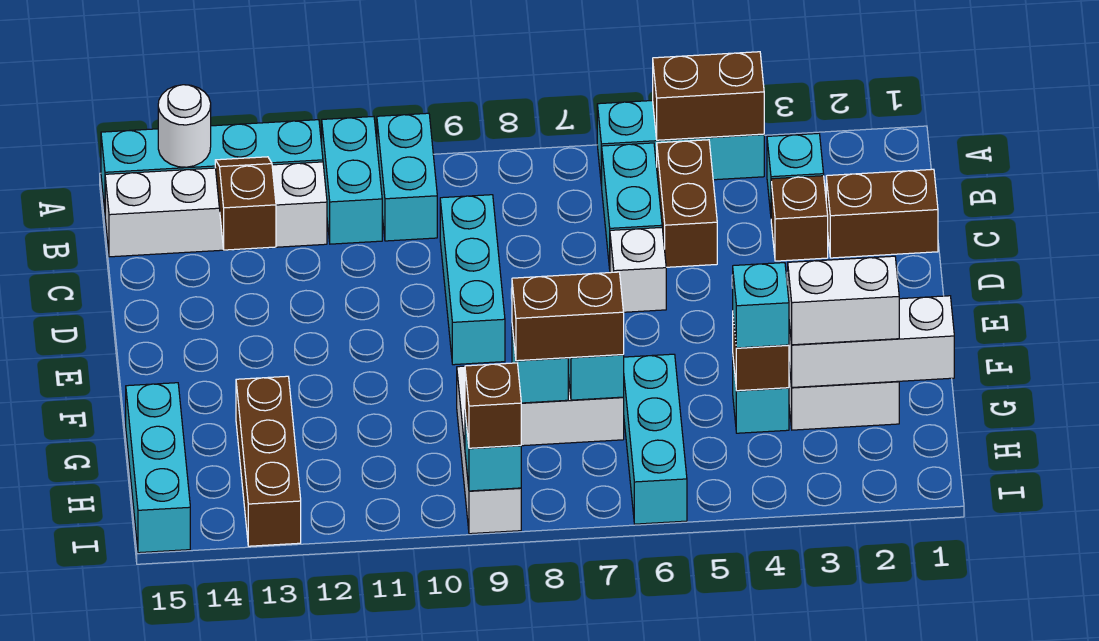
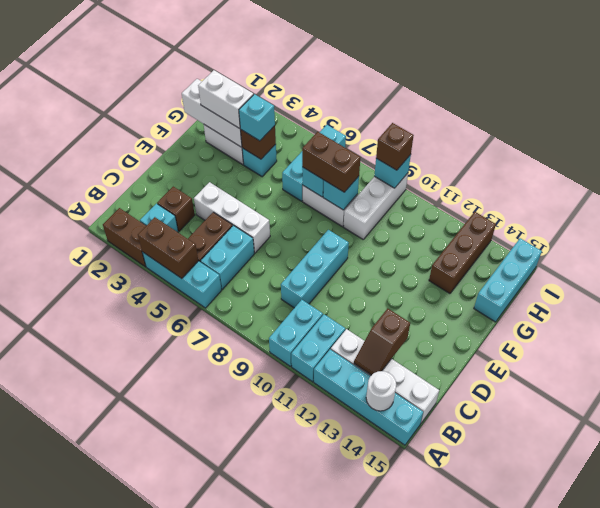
brown 1x2 brick [826,169,938,258] -> brown 1x2 brick moved to [103,208,146,267]
white 1x1 brick [610,227,666,312] -> white 1x3 brick [194,182,270,253]

